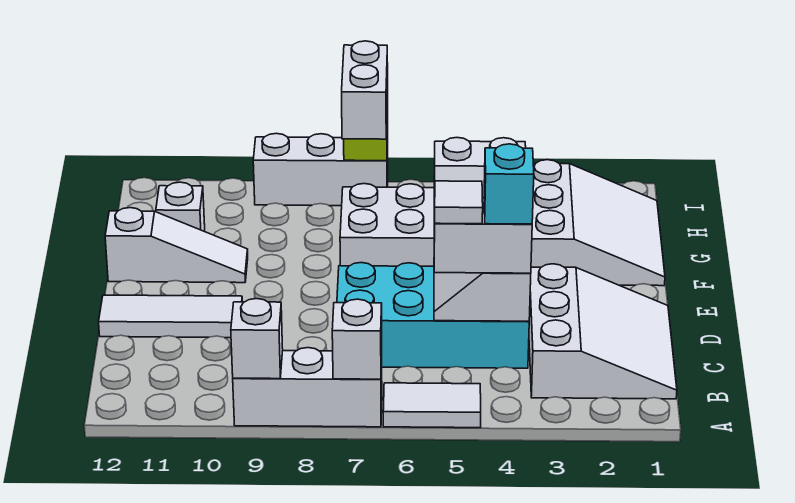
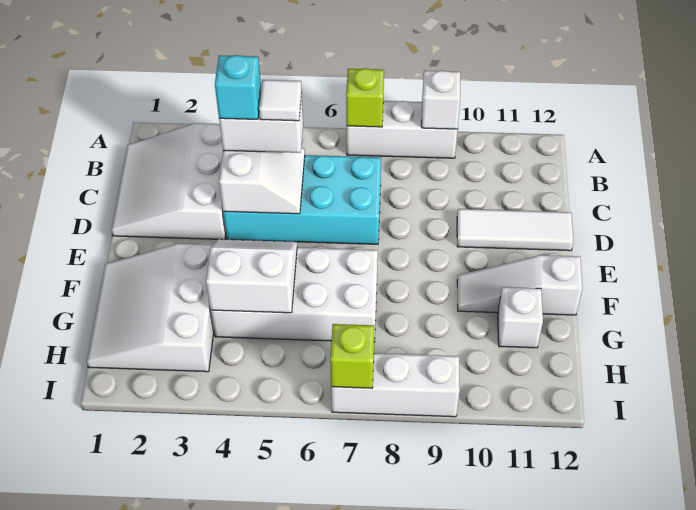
white 1x2 tile [383,383,481,428] -> none
white 1x1 brick [332,299,382,379] -> lime 1x1 brick [346,68,384,127]
white 1x2 brick [342,41,388,139] -> none

